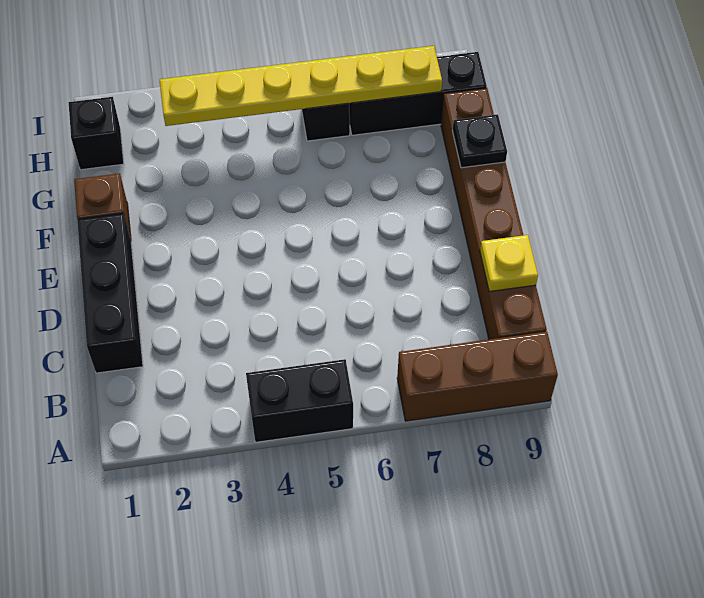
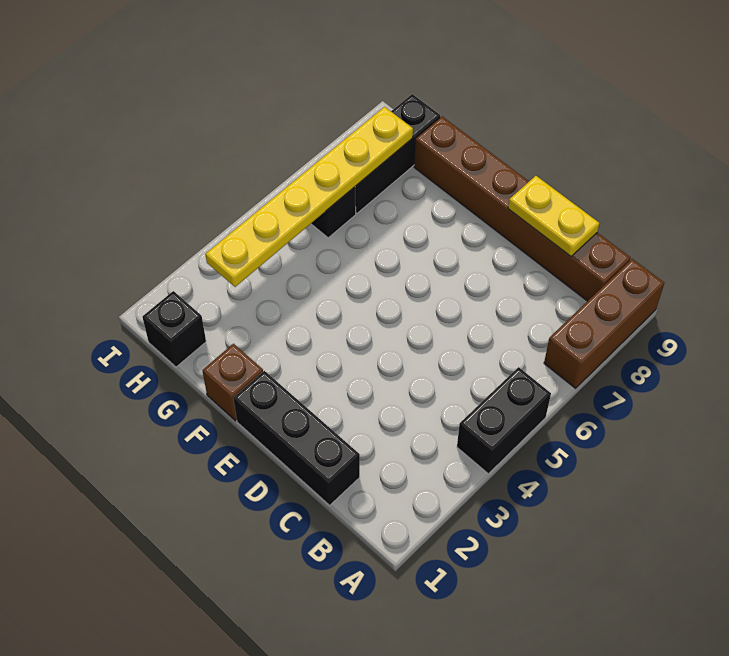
yellow 1x1 plate [480,235,538,292] -> yellow 1x2 plate [508,176,599,256]
black 1x1 plate [452,114,507,168] -> none

